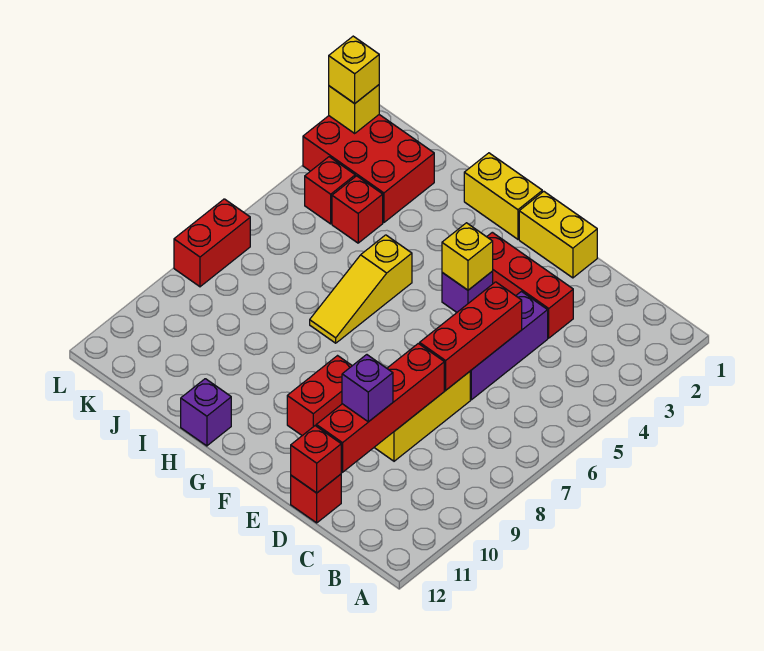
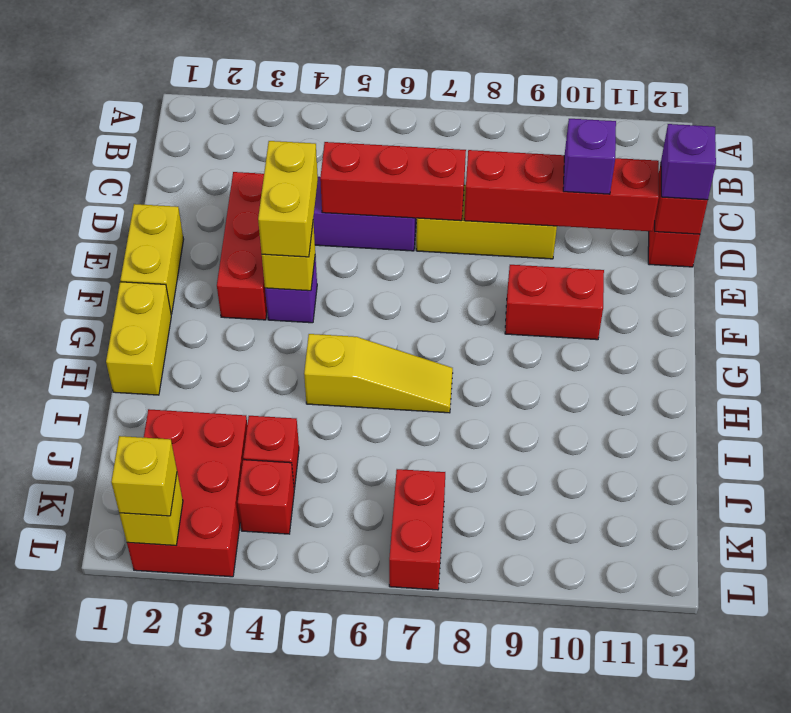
none -> yellow 1x2 brick [258,141,318,257]
purple 1x1 brick [181,379,231,446] -> purple 1x1 brick moved to [661,124,716,200]
red 1x2 brick [174,199,250,287] -> red 1x2 brick turned to [389,469,445,590]

